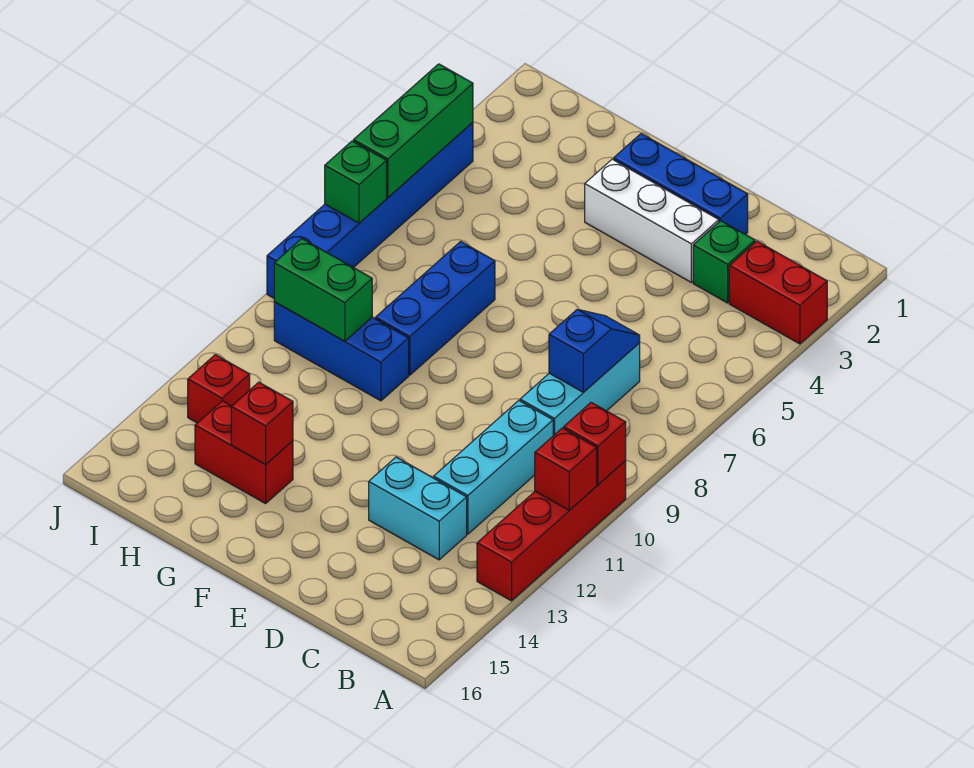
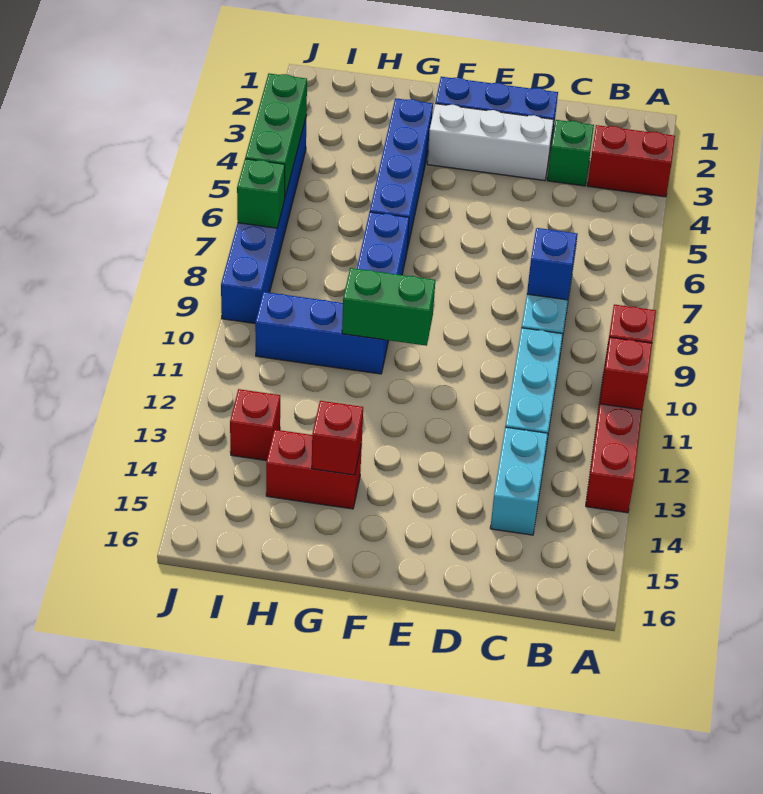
cyan 1x2 brick [369,457,467,560] -> cyan 1x2 brick turned to [490,427,548,535]
none -> blue 1x4 brick [370,98,433,250]
green 1x2 brick [274,239,372,341] -> green 1x2 brick moved to [342,268,435,346]

